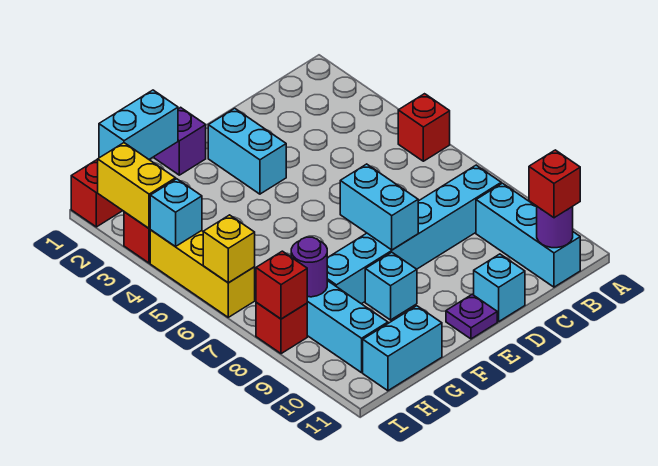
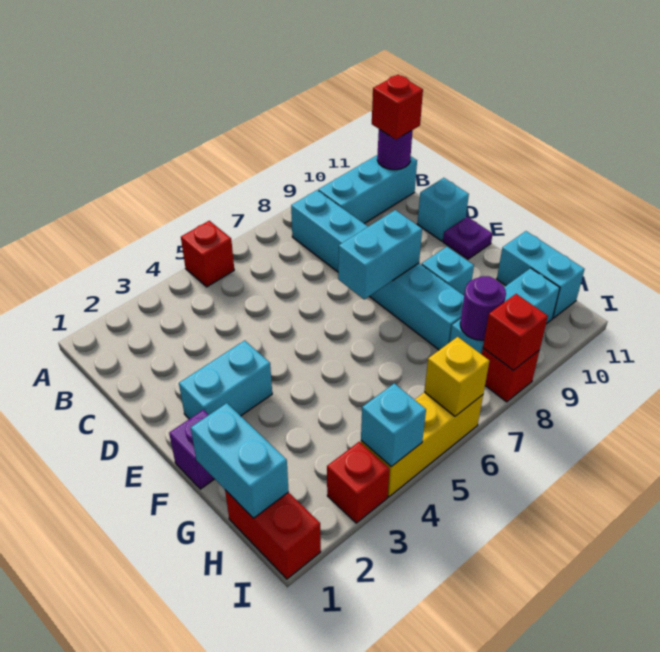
yellow 1x2 brick [98,143,176,229] -> none

